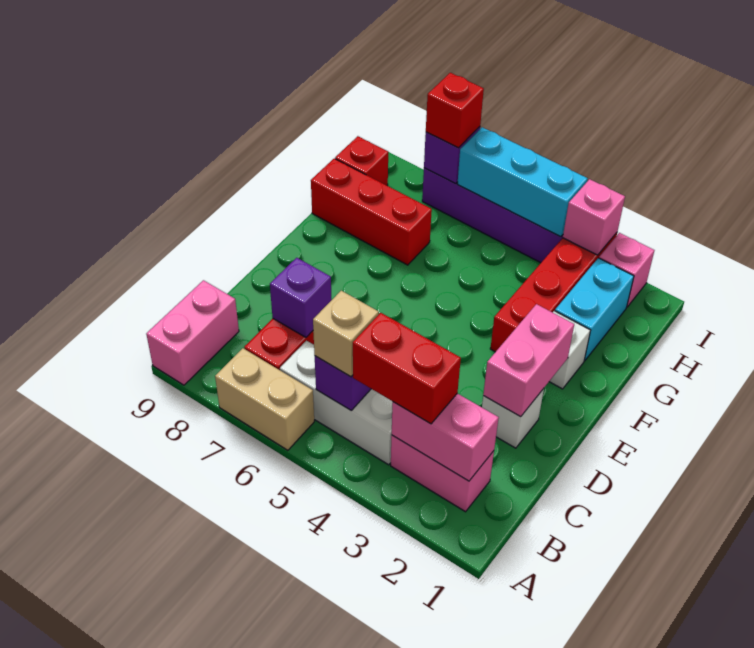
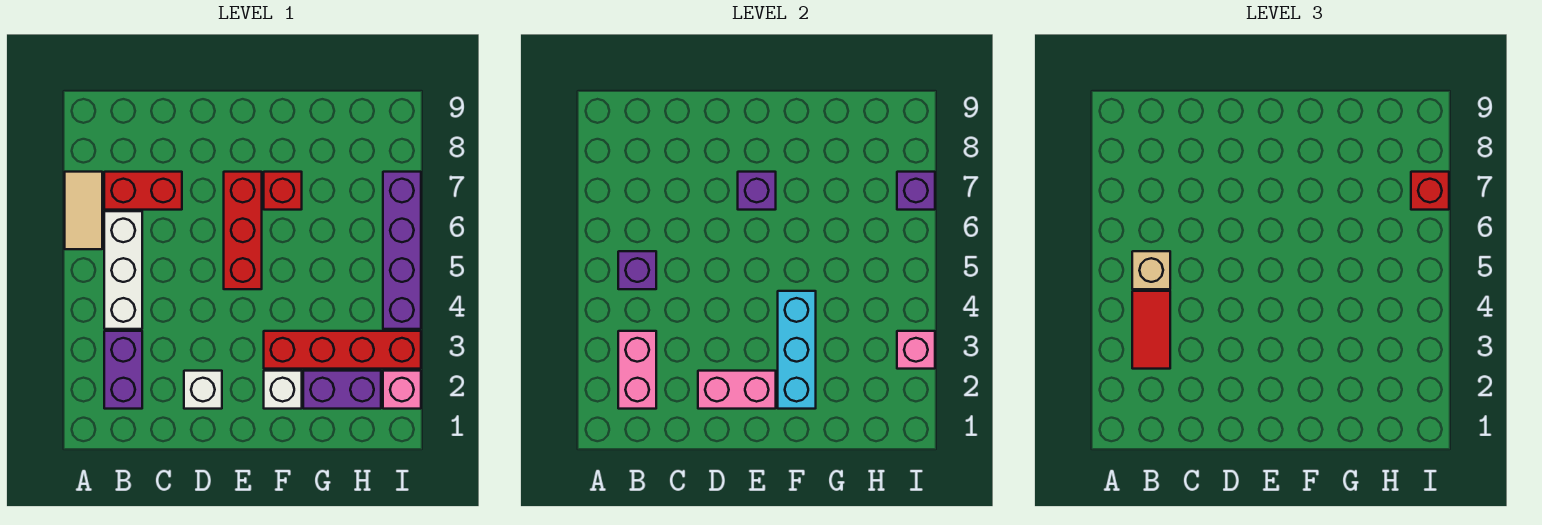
tan 1x2 brick [215,348,314,450] -> tan 1x2 tile [65,172,102,249]
pink 1x2 brick [146,280,239,385] -> none
pink 1x2 brick [391,435,494,512] -> purple 1x2 brick [104,331,142,409]
red 1x2 brick [353,313,461,424] -> red 1x2 tile [1132,291,1170,369]
purple 1x1 brick [270,258,332,337] -> purple 1x1 brick moved to [738,172,776,210]
cyan 1x2 brick [555,258,634,361] -> purple 1x2 brick [303,371,381,409]
red 1x3 brick [311,158,432,265] -> red 1x3 brick moved to [224,172,262,289]
red 1x1 brick [335,136,388,185] -> red 1x1 brick moved to [264,172,302,210]
cyan 1x3 brick [457,127,588,237] -> cyan 1x3 brick moved to [778,291,816,409]

